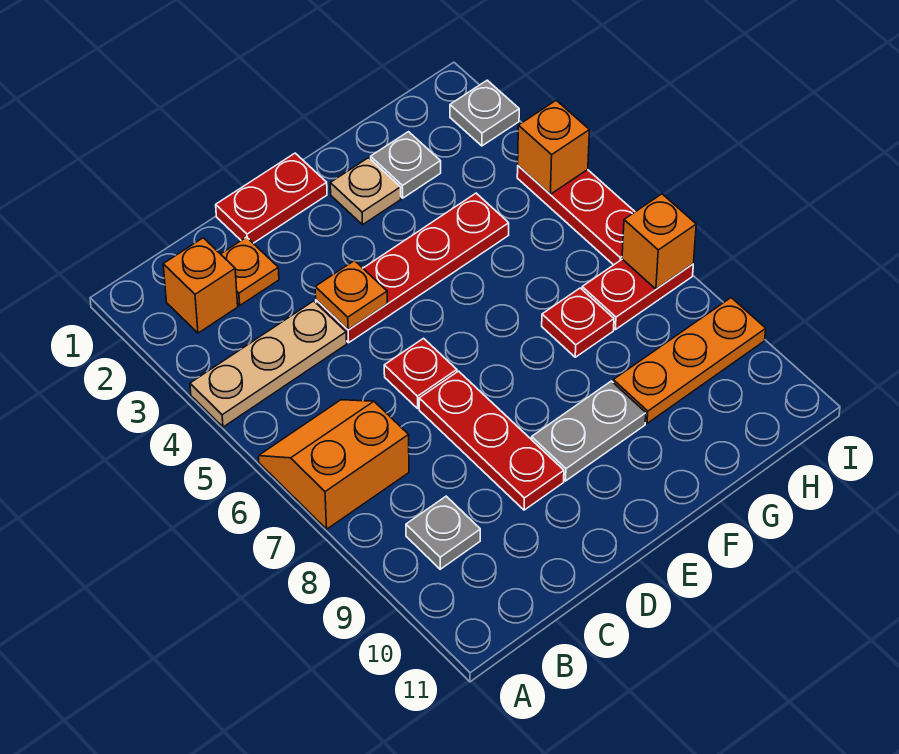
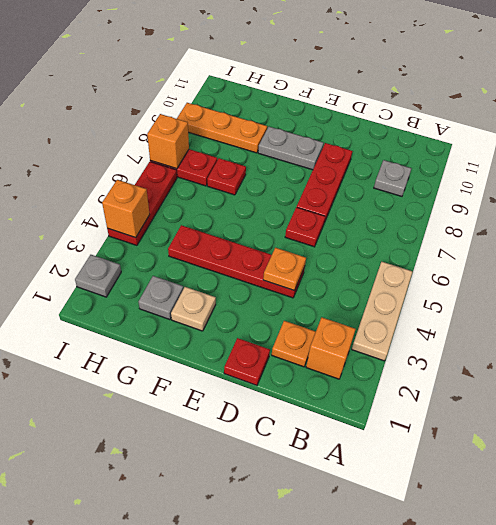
tan 1x3 plate [190,301,347,427] -> tan 1x3 plate turned to [352,262,412,361]
orange 2x2 slope [258,400,409,529] -> none
red 1x2 plate [216,153,327,243] -> red 1x1 plate [224,338,270,385]

